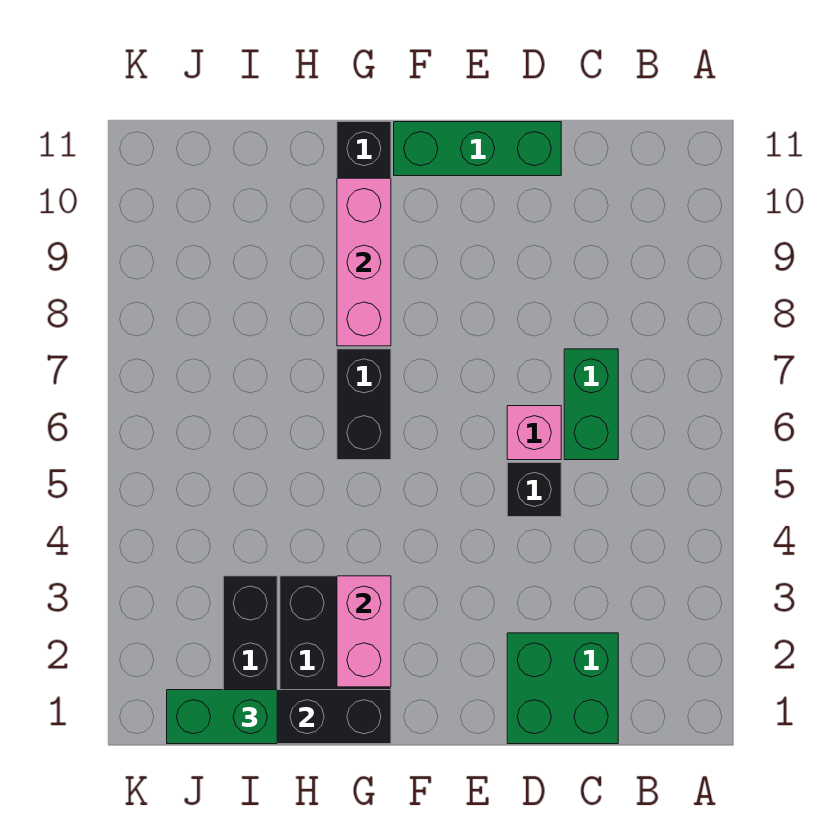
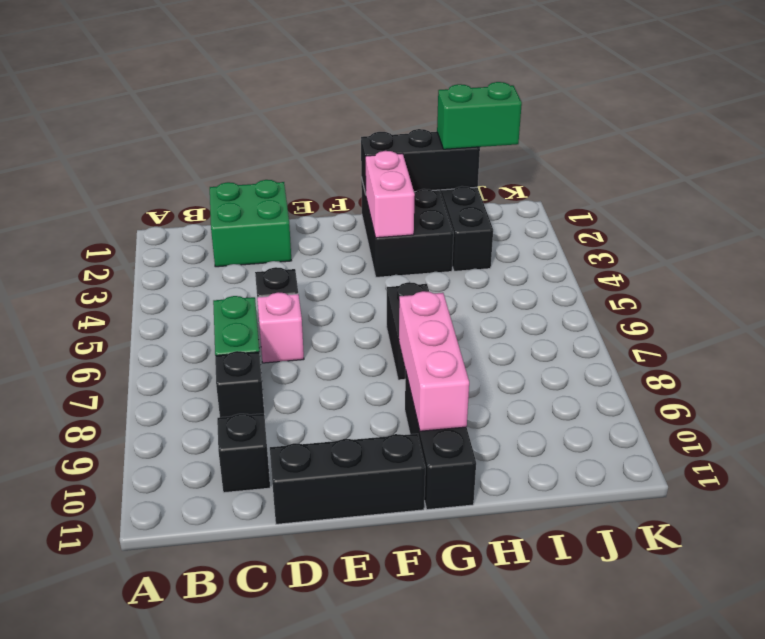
none -> black 1x1 brick [215,351,264,417]
none -> black 1x1 brick [217,414,270,493]
green 1x3 brick [394,122,561,176] -> black 1x3 brick [270,434,425,524]

